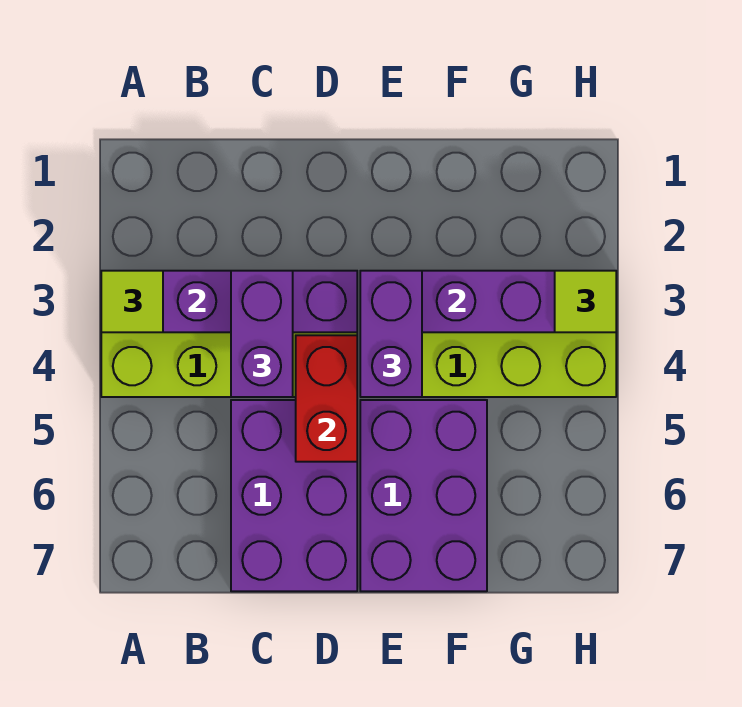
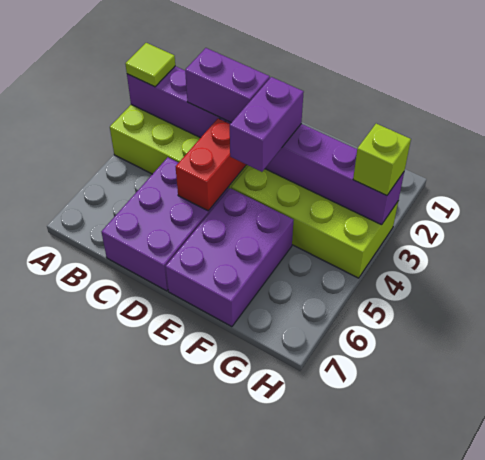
purple 1x2 brick [231,271,293,397] -> purple 1x2 brick turned to [185,48,270,123]
lime 1x1 tile [555,271,616,332] -> lime 1x1 brick [353,124,411,196]

